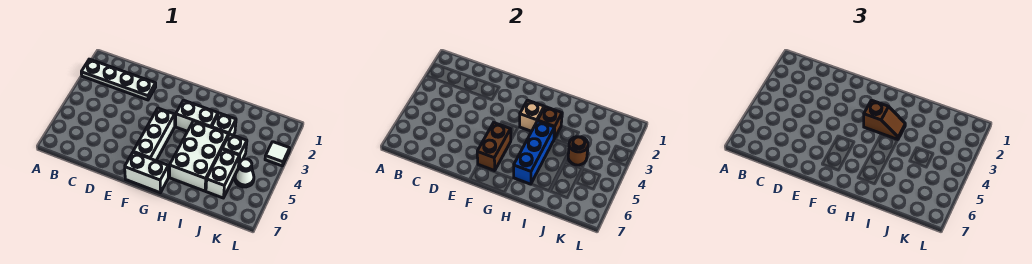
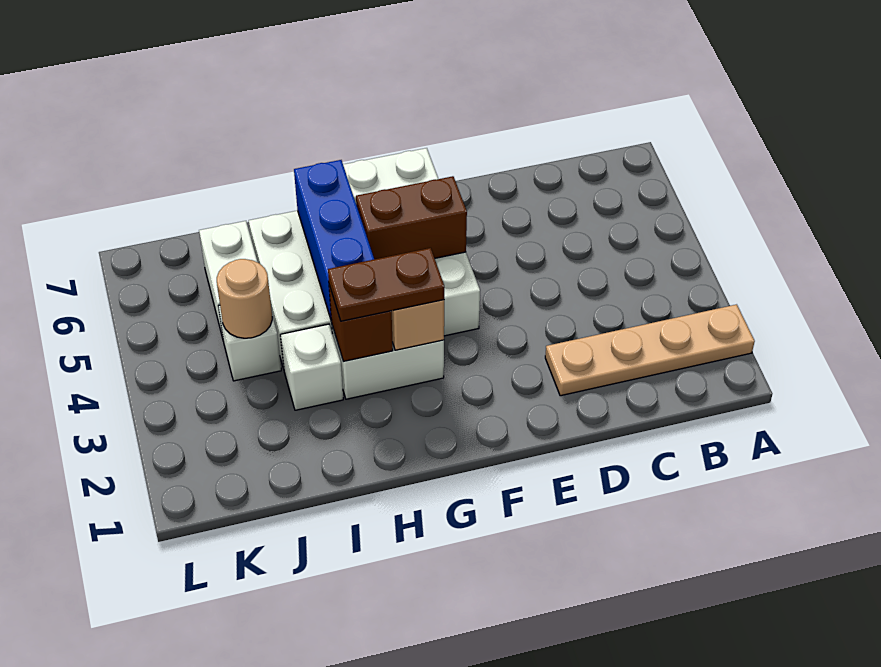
white 1x4 plate [81,59,156,100] -> tan 1x4 plate [545,304,755,396]
brown 1x2 brick [477,123,511,171] -> brown 1x2 brick turned to [356,176,467,259]
brown 1x2 slope [864,100,905,139] -> brown 1x2 plate [328,248,444,321]
brown 1x1 round brick [568,137,588,165] -> tan 1x1 round brick [217,259,272,338]
white 1x1 cone [235,159,254,187] -> none
white 1x1 tile [265,142,290,166] -> none

